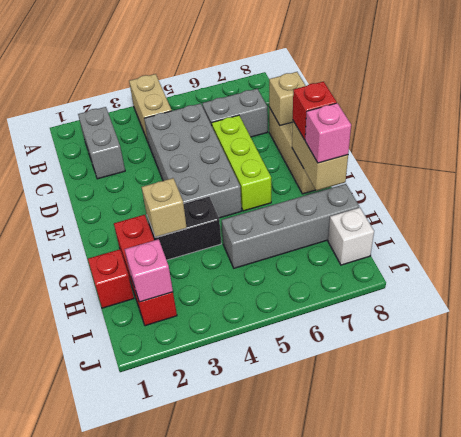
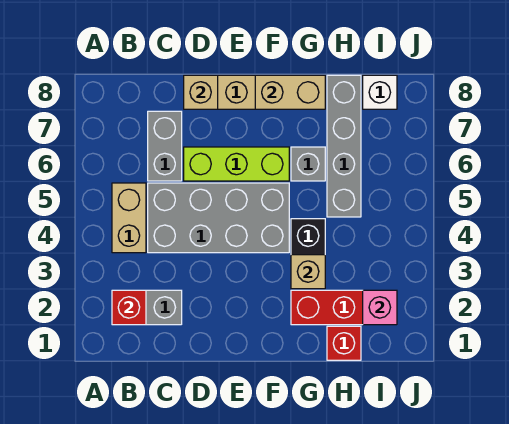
tan 1x2 brick [129,74,172,141] -> tan 1x2 brick turned to [112,183,146,253]
red 1x1 brick [293,82,337,140] -> red 1x1 brick moved to [112,290,146,325]
none -> grey 1x1 brick [291,147,325,181]
pink 1x1 brick [305,103,351,163] -> none

